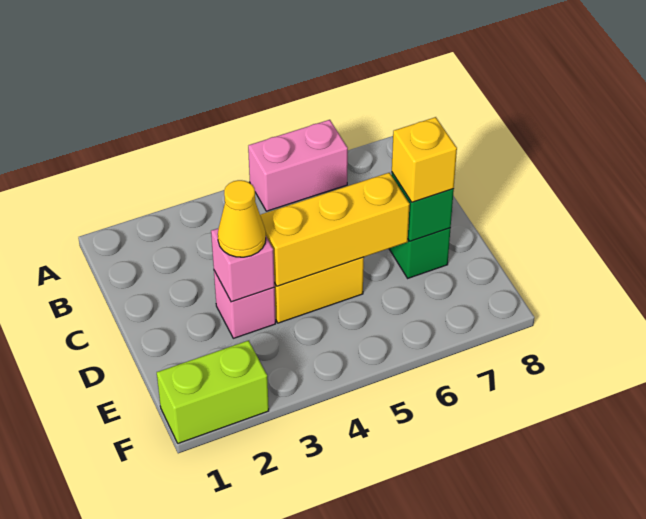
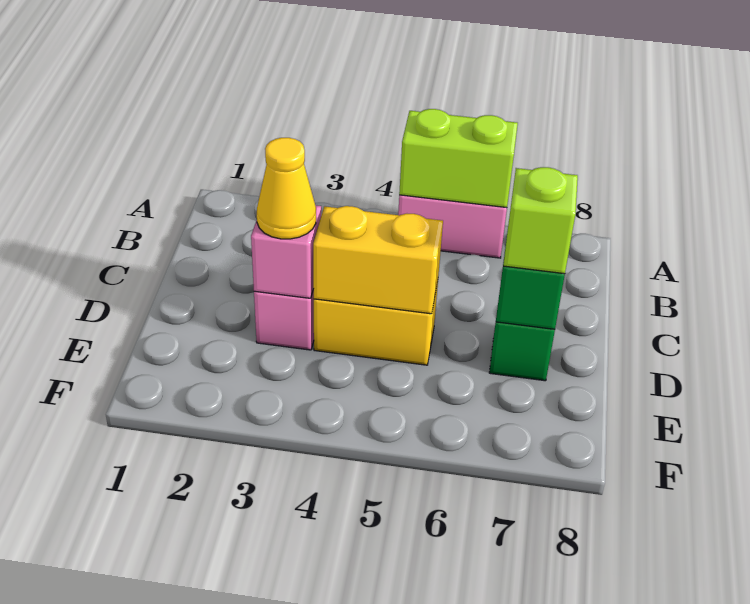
yellow 1x3 brick [260,173,410,286] -> yellow 1x2 brick [313,206,443,314]
yellow 1x1 brick [392,117,457,202] -> lime 1x1 brick [503,167,578,274]
lime 1x2 brick [157,340,269,443] -> lime 1x2 brick moved to [399,109,518,208]

